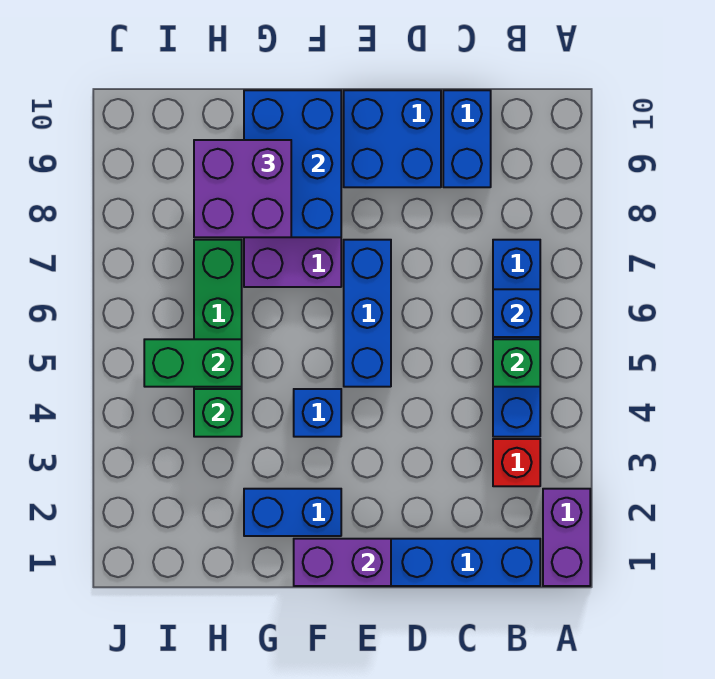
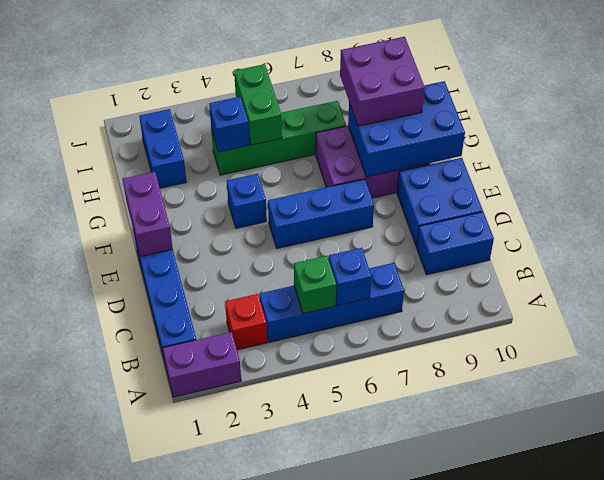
blue 1x2 brick [244,489,341,536] -> blue 1x2 brick moved to [139,109,186,188]
green 1x1 brick [194,389,242,437] -> blue 1x1 brick [209,97,249,152]

